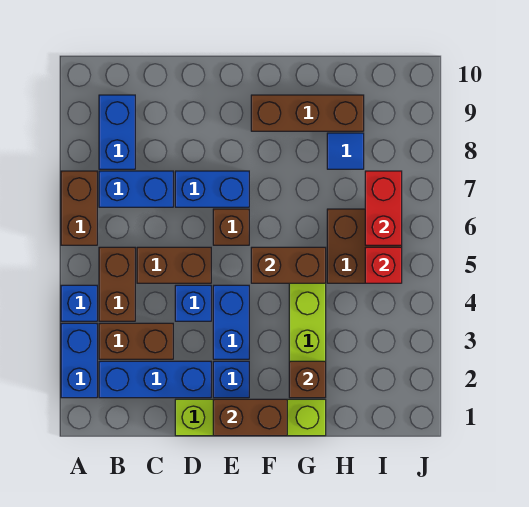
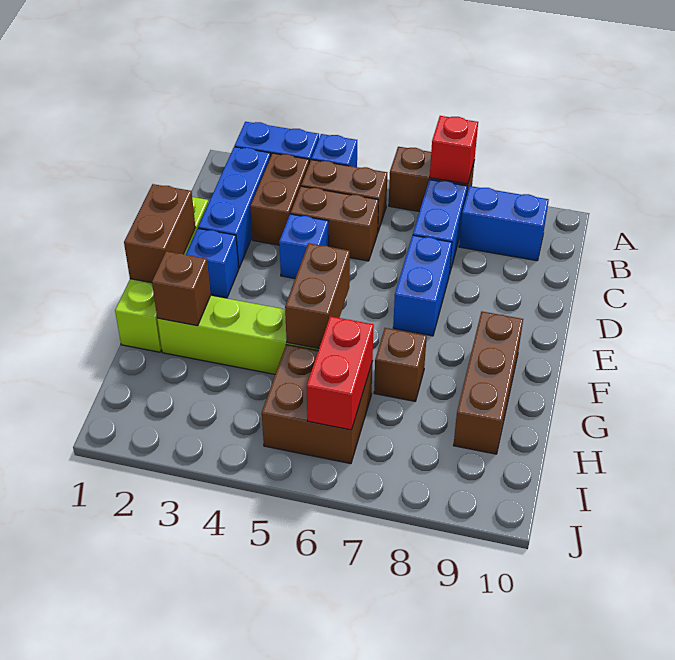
brown 1x2 brick [137,247,211,283] -> brown 1x2 brick turned to [290,186,379,261]
blue 1x2 brick [213,285,249,359] -> none
brown 1x1 brick [213,209,249,245] -> brown 1x1 brick moved to [374,328,427,401]
blue 1x1 tile [327,133,364,169] -> none
red 1x1 brick [365,247,402,283] -> red 1x1 brick moved to [430,116,478,184]
red 1x2 brick [365,171,402,245] -> red 1x2 brick turned to [307,316,374,430]

